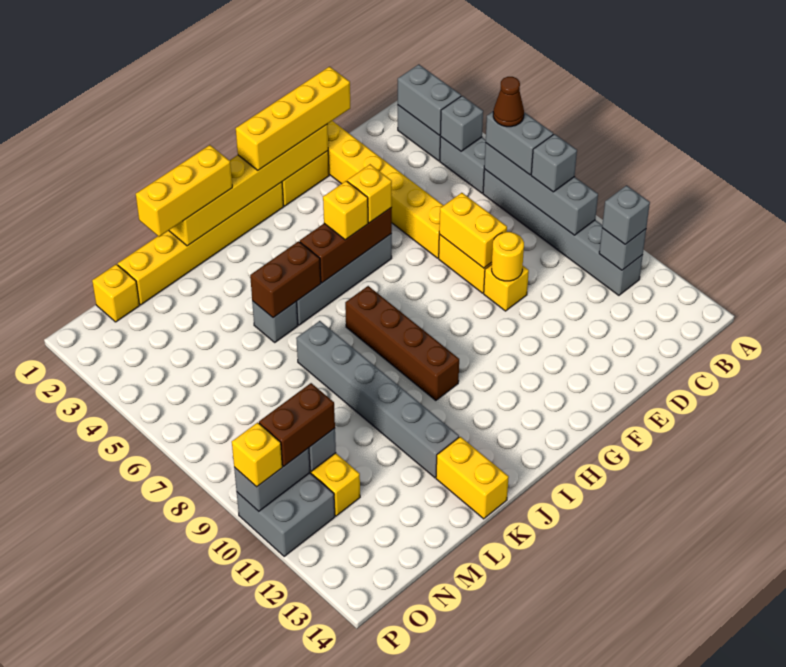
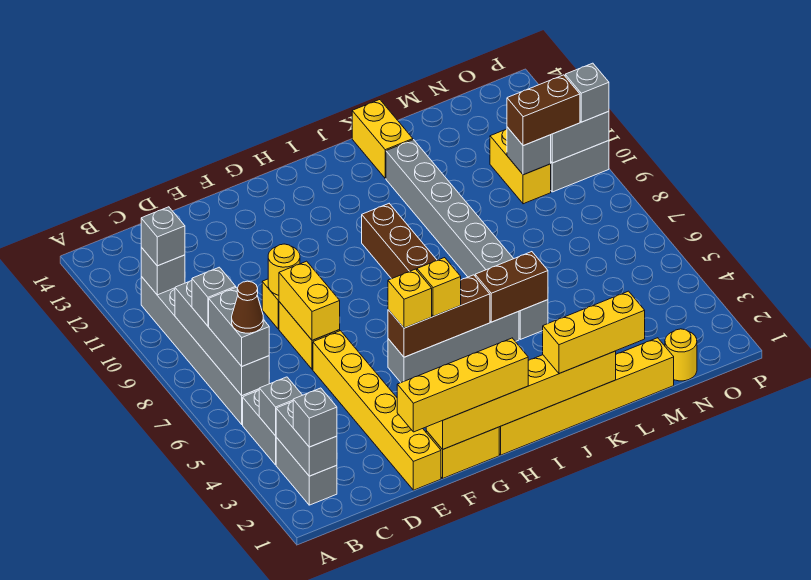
none -> grey 1x1 brick [293,388,337,447]
yellow 1x1 brick [92,264,139,322] -> yellow 1x1 round brick [665,329,697,381]
yellow 1x1 brick [232,422,282,487] -> grey 1x1 brick [565,63,609,122]

